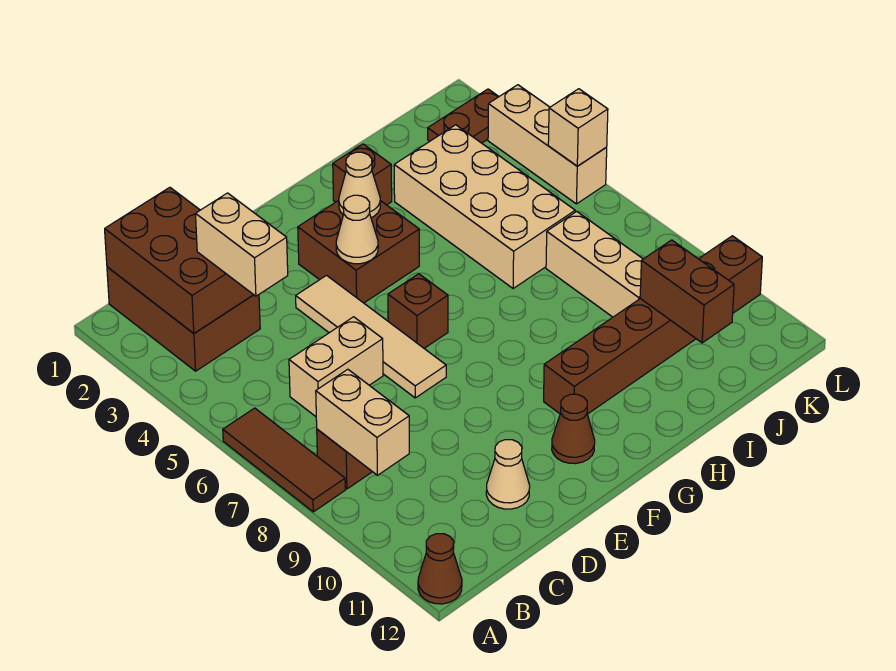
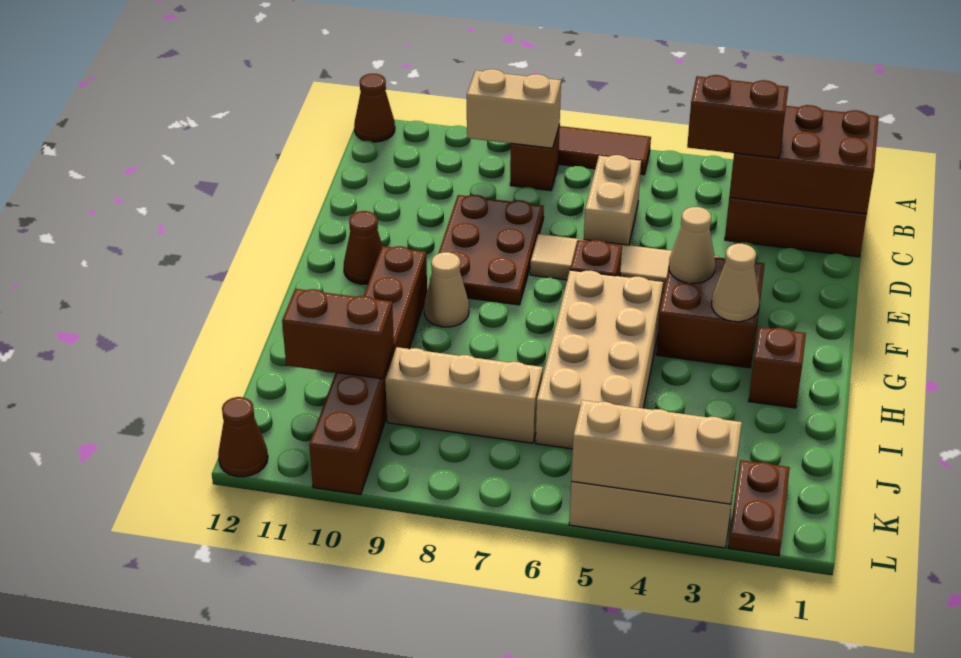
tan 1x2 brick [196,193,288,296] -> brown 1x2 brick [687,75,788,158]
none -> brown 2x3 plate [430,195,544,305]
tan 1x1 cone [486,440,530,509] -> tan 1x1 cone moved to [424,252,469,327]
tan 2x4 brick [394,125,575,289] -> tan 2x4 brick turned to [536,270,663,449]
tan 1x1 brick [548,89,608,166] -> tan 1x3 brick [571,400,742,504]
none -> brown 1x1 cone [218,397,268,477]

